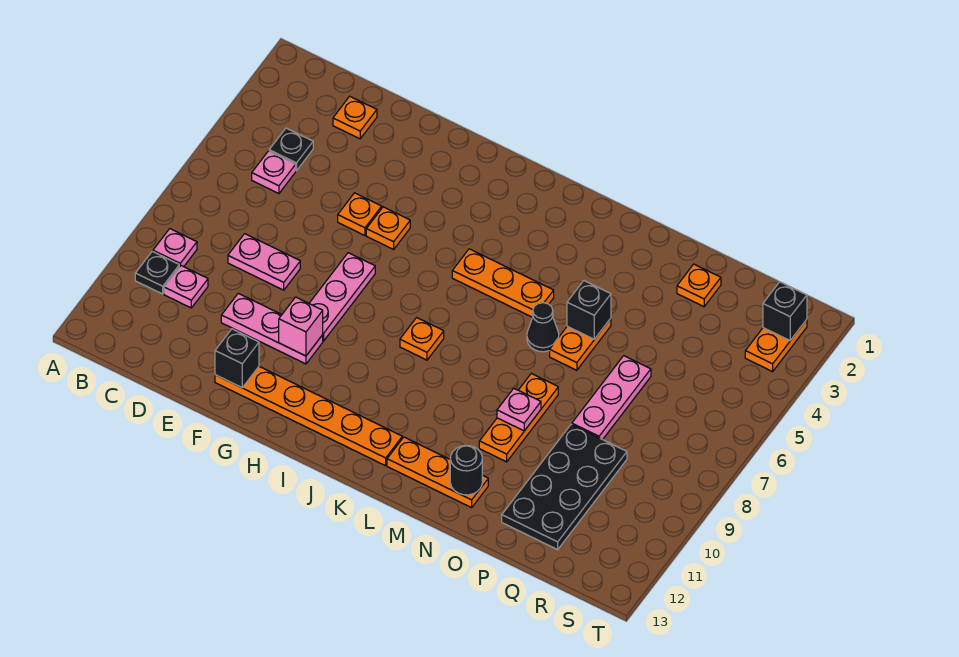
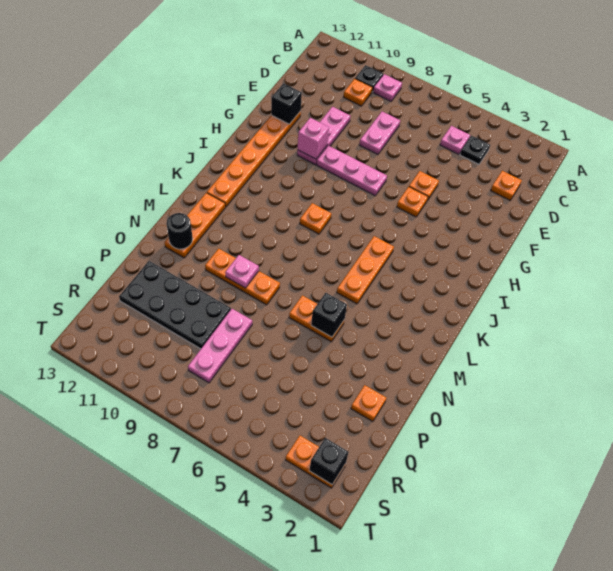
pink 1x1 plate [164,266,208,308] -> orange 1x1 plate [344,79,372,106]
black 1x1 cone [527,303,559,352] -> none
pink 1x3 plate [572,356,651,440] -> pink 1x3 plate turned to [188,309,252,383]

